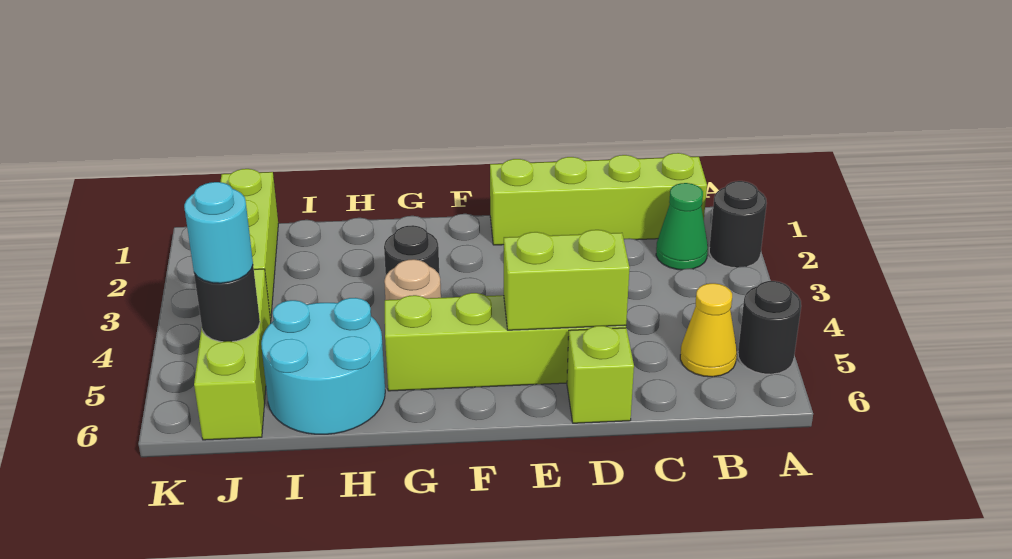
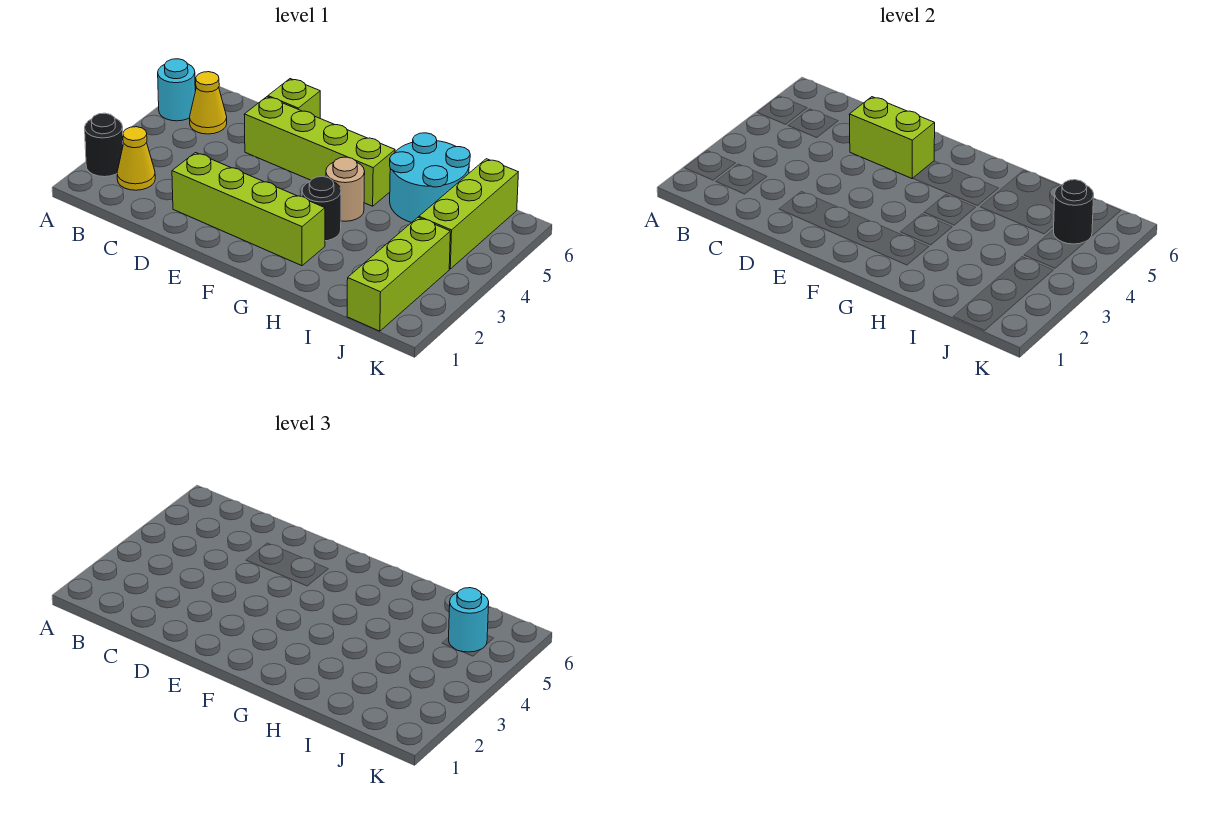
black 1x1 round brick [738,281,801,374] -> cyan 1x1 round brick [158,59,195,121]
lime 1x4 brick [490,153,707,245] -> lime 1x4 brick moved to [172,153,325,266]
green 1x1 cone [656,183,708,270] -> yellow 1x1 cone [117,127,155,190]

